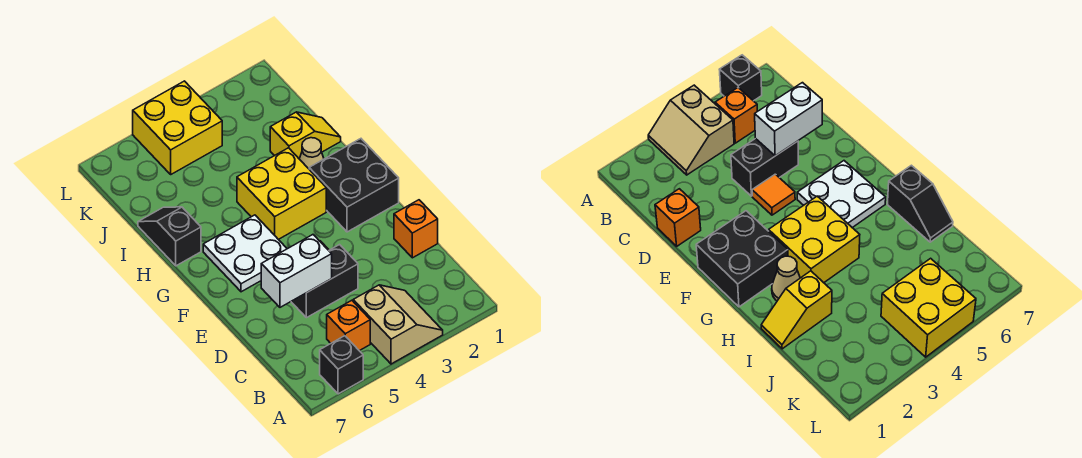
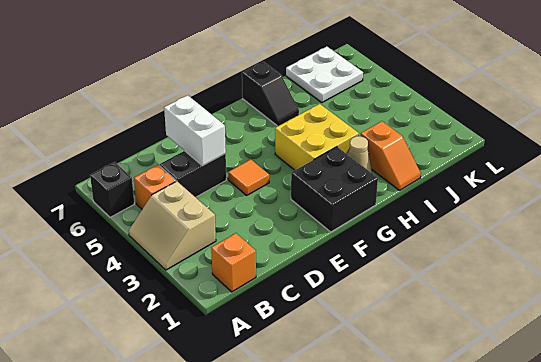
tan 2x2 slope [353,285,443,364] -> tan 2x2 slope turned to [129,181,216,270]
orange 1x1 brick [394,200,438,258] -> orange 1x1 brick moved to [211,233,256,292]
black 1x2 brick [291,245,358,318] -> black 1x2 brick turned to [160,151,226,197]
white 2x2 plate [203,215,287,292] -> white 2x2 plate moved to [286,47,363,102]
black 1x2 slope [138,207,201,266] -> black 1x2 slope turned to [242,62,299,126]
yellow 1x2 slope [270,112,341,159] -> orange 1x2 slope [361,121,421,190]
yellow 2x2 brick [133,81,222,174] -> none

